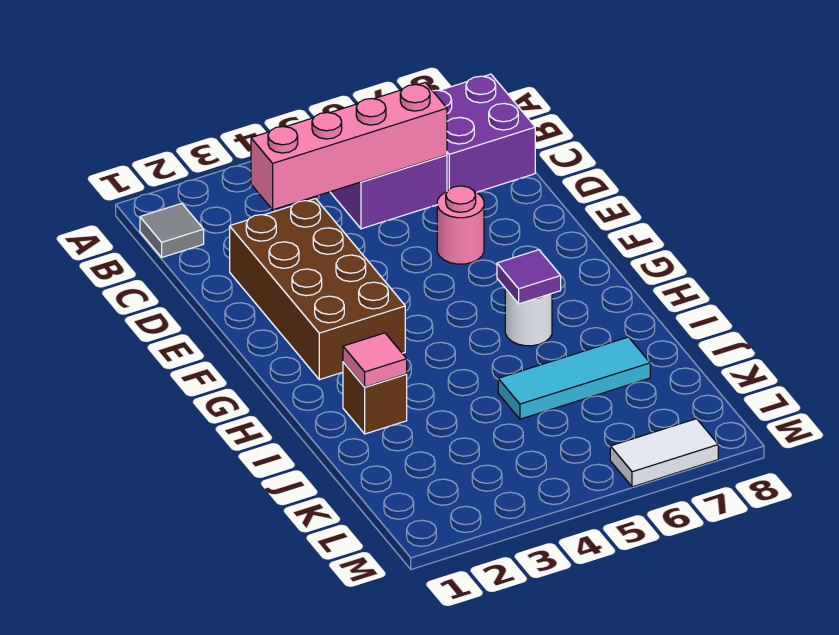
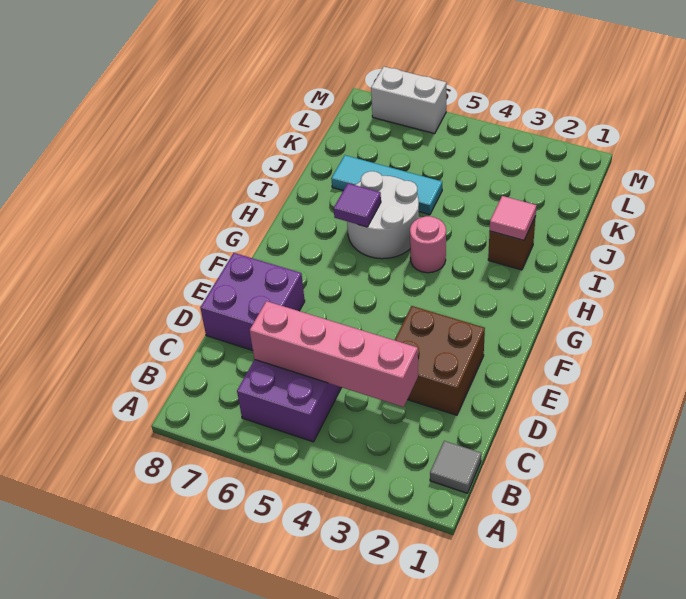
purple 2x2 brick [433,74,535,192] -> purple 2x2 brick moved to [200,253,305,350]
brown 2x4 brick [230,199,405,380] -> brown 2x2 brick [395,306,485,415]
pink 1x1 round brick [437,186,484,264] -> pink 1x1 round brick moved to [410,216,446,273]
white 1x1 round brick [505,288,552,346] -> white 2x2 round brick [347,171,419,259]
white 1x2 tile [610,419,718,487] -> white 1x2 brick [371,67,447,134]

